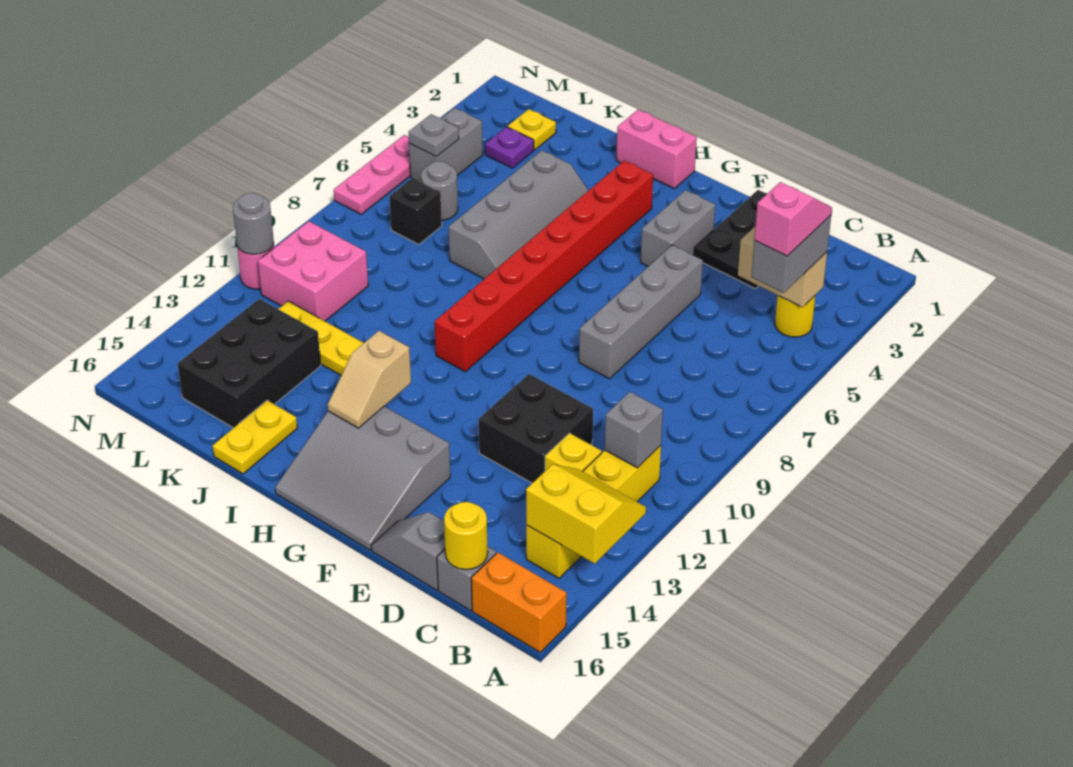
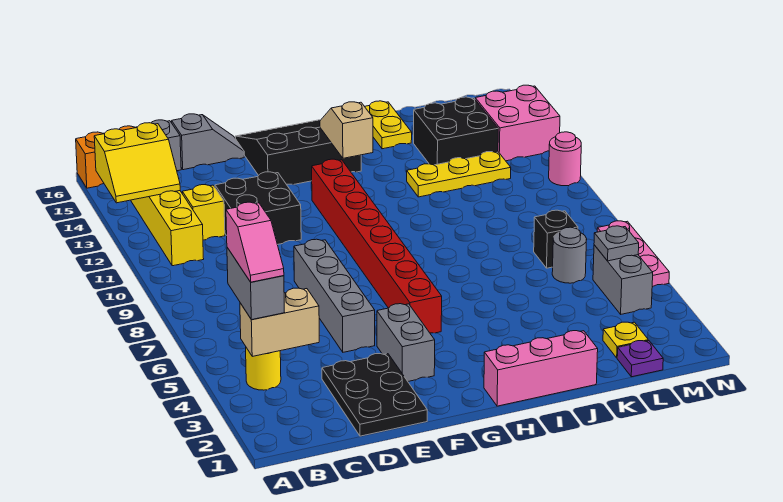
grey 1x1 brick [605,392,663,468] -> none
yellow 1x1 round brick [444,502,488,570] -> none
grey 3x3 slope [275,406,450,550] -> black 3x3 slope [235,120,361,185]
pink 1x2 brick [616,110,697,188] -> pink 1x3 brick [484,331,598,406]
red 1x8 brick [435,161,653,372] -> red 1x8 brick moved to [312,159,442,333]
grey 2x4 slope [449,150,589,279] -> none
black 2x3 brick [178,299,321,428] -> black 2x2 brick [414,97,498,165]
purple 1x1 plate [485,127,534,168] -> purple 1x1 plate moved to [617,341,663,377]
pink 2x2 brick [258,221,368,321] -> pink 2x2 brick moved to [475,85,560,161]
grey 1x1 round brick [233,193,274,254] -> none

